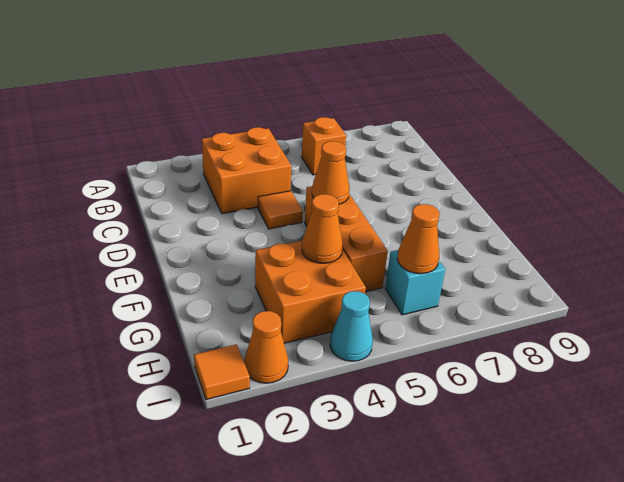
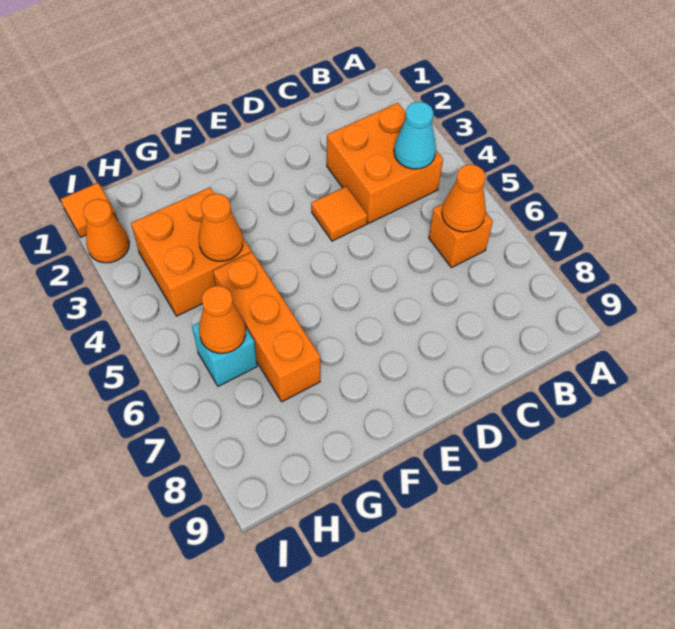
orange 1x3 brick [305,186,388,292] -> orange 1x3 brick turned to [213,252,320,402]
orange 1x1 cone [312,141,350,204] -> orange 1x1 cone moved to [442,164,486,232]
cyan 1x1 cone [330,291,373,361] -> cyan 1x1 cone moved to [394,102,436,169]

